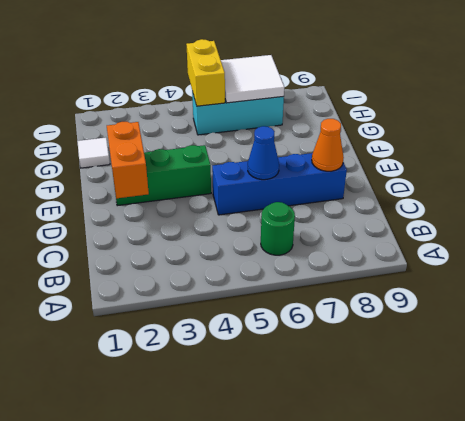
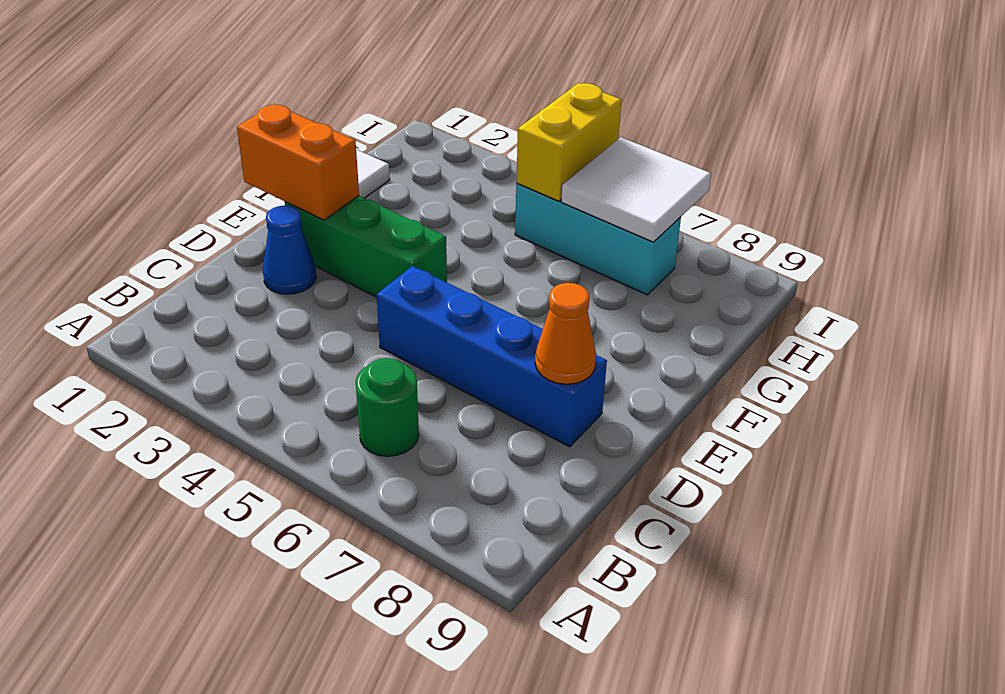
orange 1x2 brick [107,122,149,198] -> orange 1x2 brick turned to [237,104,359,220]
blue 1x1 cone [248,126,279,180] -> blue 1x1 cone moved to [263,206,316,294]

